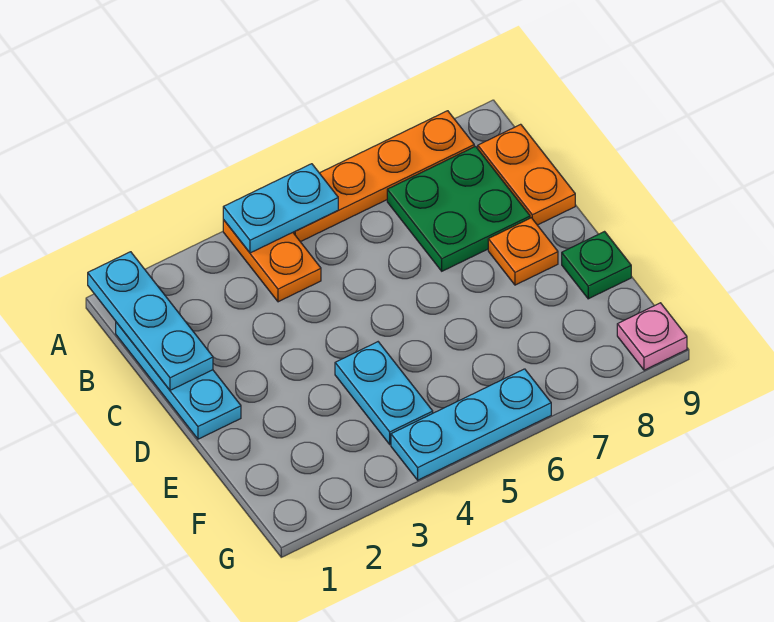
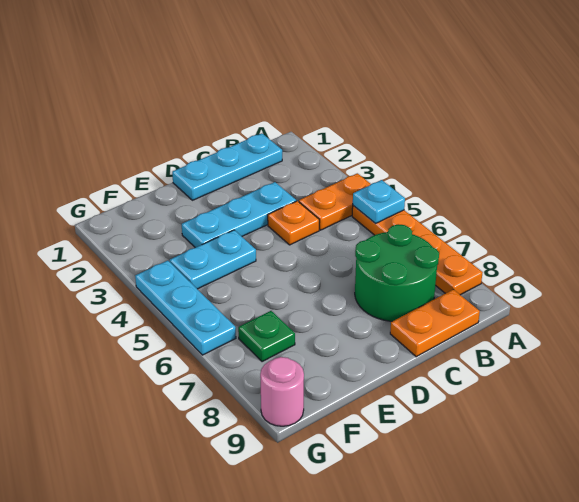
cyan 1x3 plate [88,252,213,390] -> cyan 1x3 plate moved to [182,182,296,248]
cyan 1x2 plate [223,164,338,253] -> cyan 1x1 plate [353,180,405,224]
green 2x2 plate [387,146,530,271] -> green 2x2 round brick [355,224,439,321]
orange 1x1 plate [488,218,558,285] -> orange 1x1 plate moved to [268,201,319,245]
green 1x1 plate [562,232,631,299] -> green 1x1 plate moved to [238,311,295,362]
pink 1x1 plate [617,303,687,370] -> pink 1x1 round brick [260,357,304,426]

